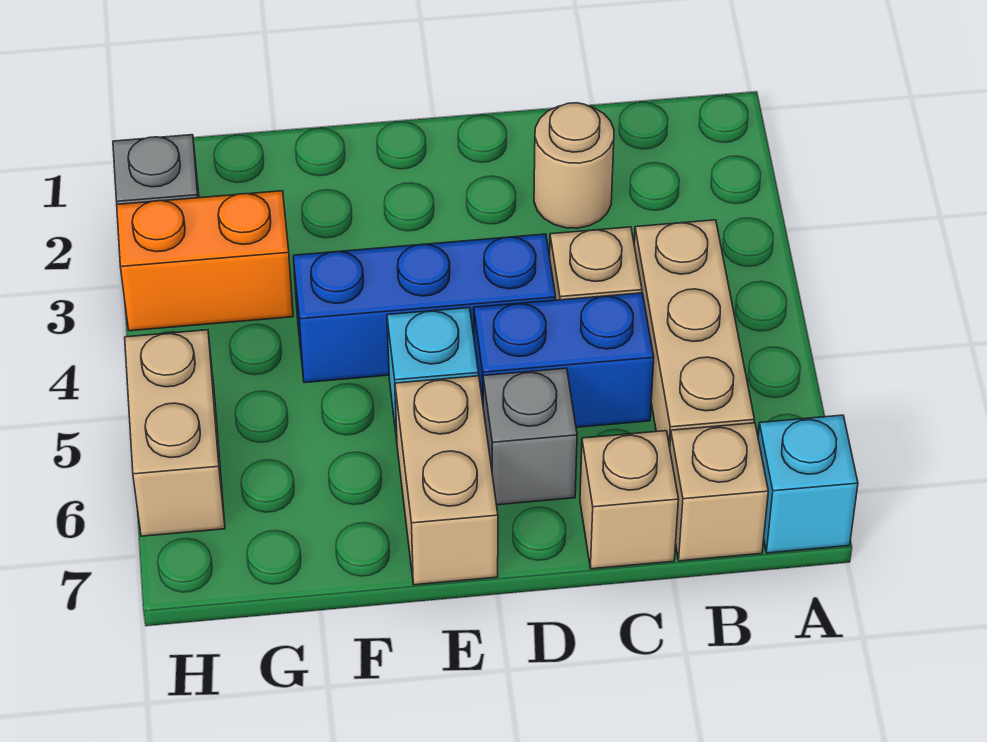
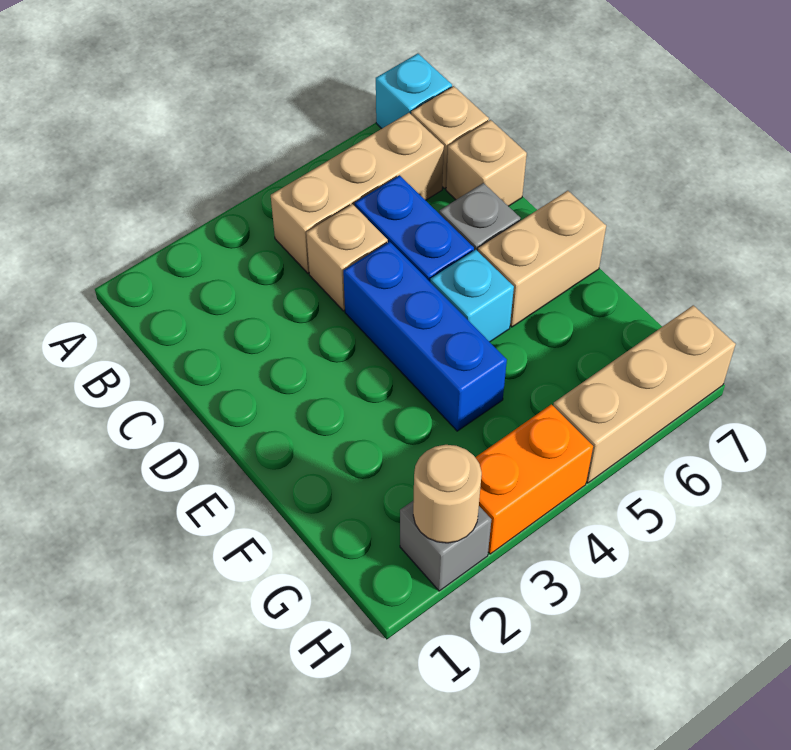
tan 1x1 round brick [534,103,614,228] -> tan 1x1 round brick moved to [413,445,482,543]
orange 1x2 brick [117,191,293,331] -> orange 1x2 brick turned to [475,404,593,554]
tan 1x2 brick [125,330,225,536] -> tan 1x3 brick [553,305,736,483]

